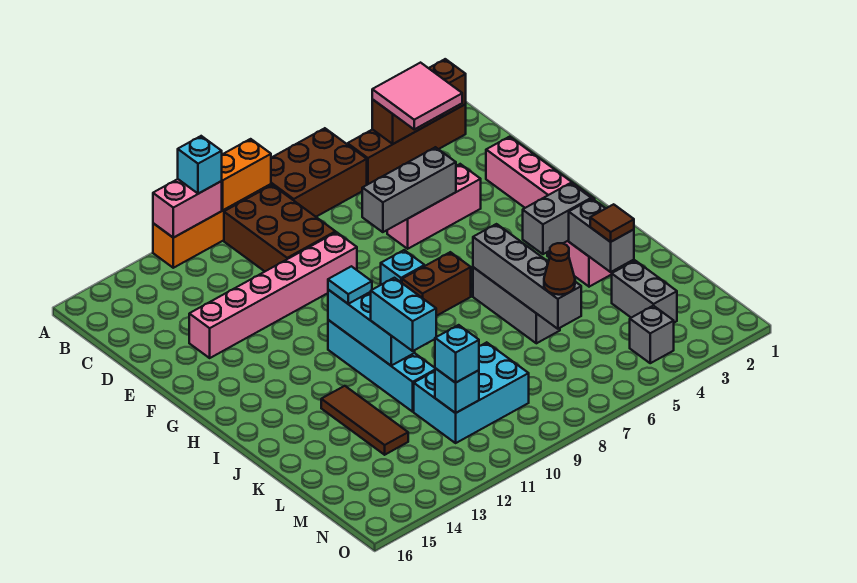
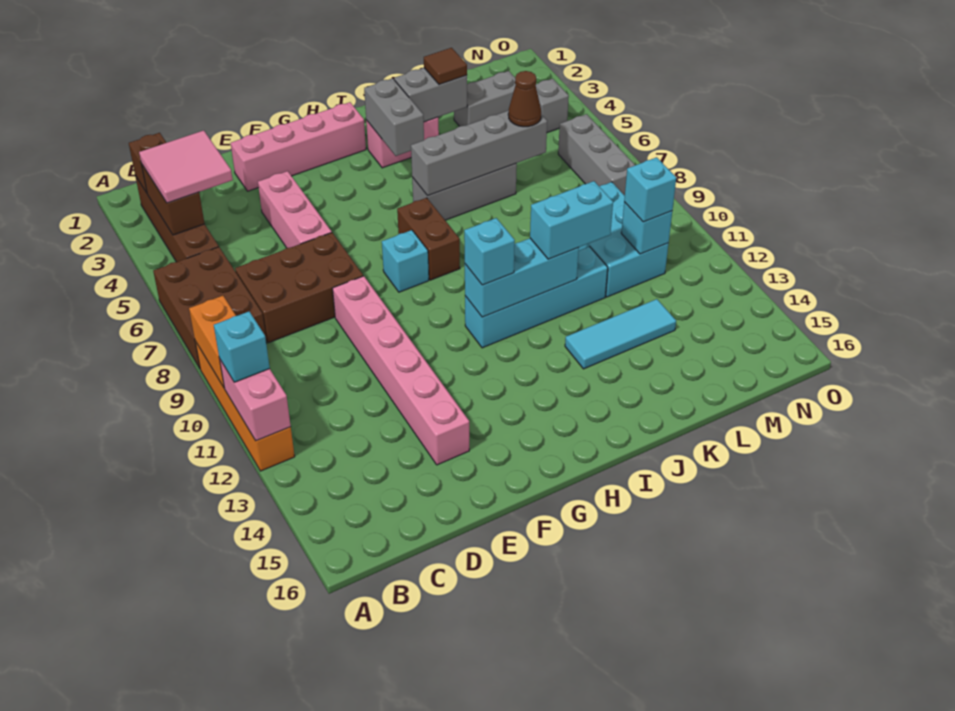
brown 2x3 brick [224,185,336,271] -> brown 2x3 brick moved to [235,233,363,343]
grey 1x3 brick [362,147,456,232] -> grey 1x3 brick moved to [558,114,635,195]
cyan 1x1 tile [328,266,372,304] -> cyan 1x1 brick [464,218,515,285]
brown 1x3 tile [321,386,408,455] -> cyan 1x3 tile [565,299,676,369]

